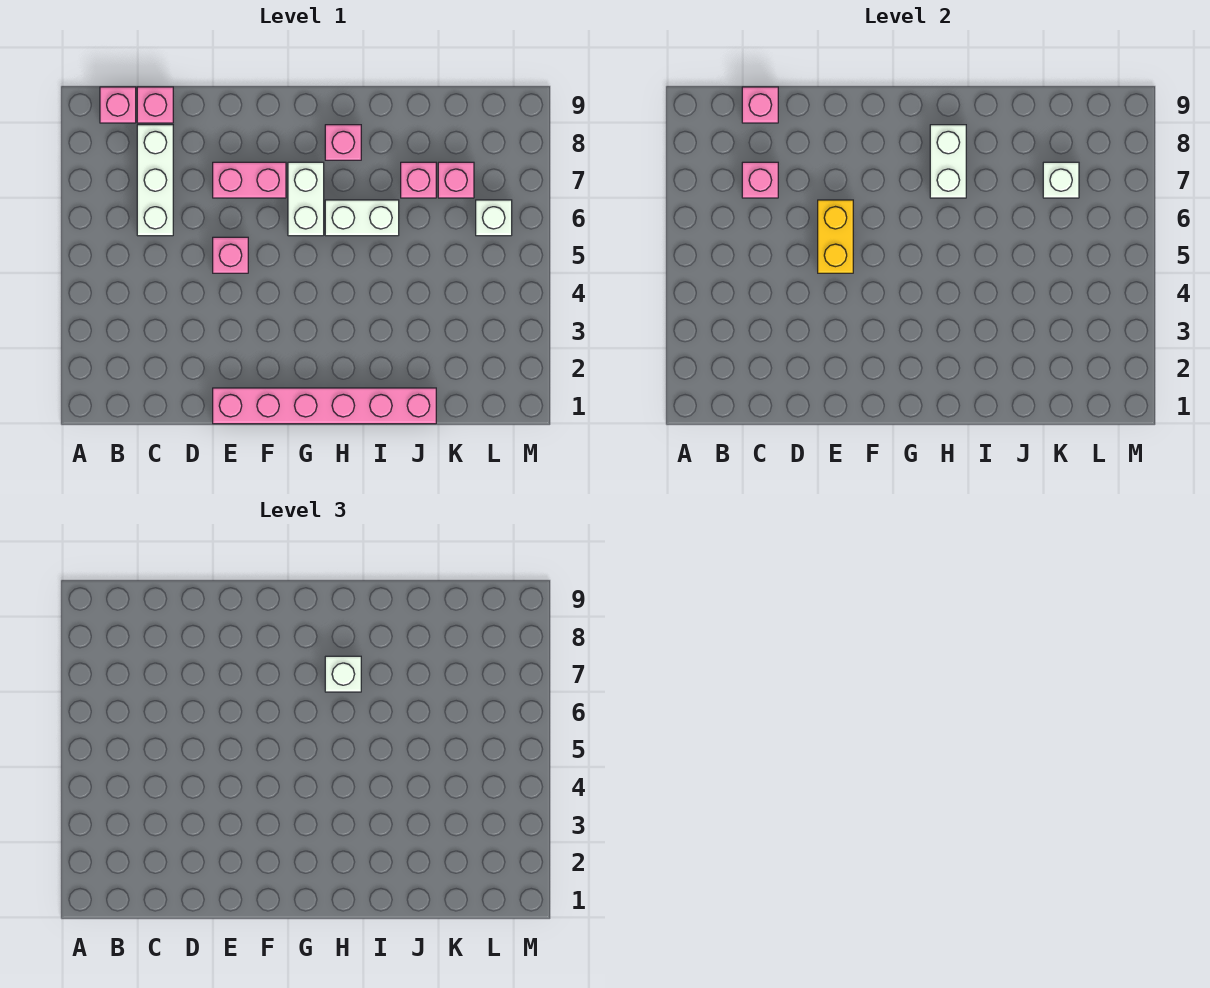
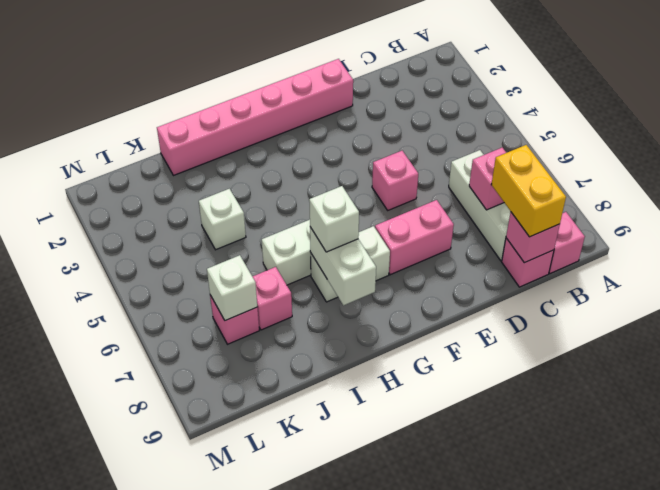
yellow 1x2 brick [818,200,853,273] -> yellow 1x2 brick moved to [491,145,566,237]
white 1x2 brick [288,162,324,236] -> white 1x2 brick turned to [311,226,390,302]
pink 1x1 brick [325,125,361,160] -> none
white 1x1 brick [476,200,512,236] -> white 1x1 brick moved to [199,189,246,250]

